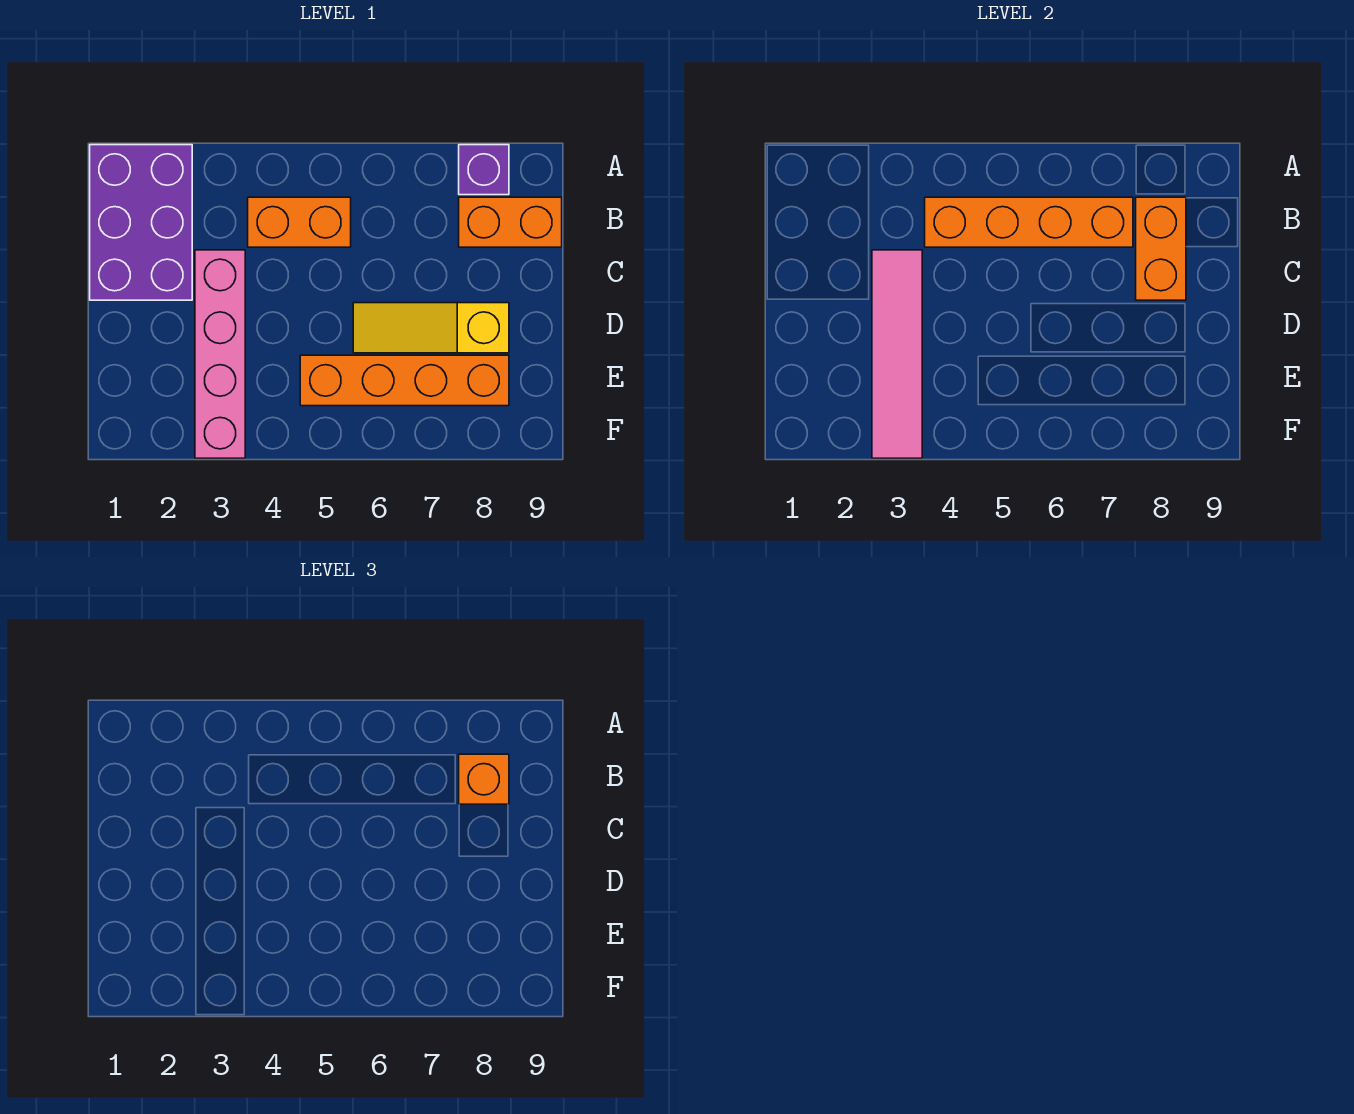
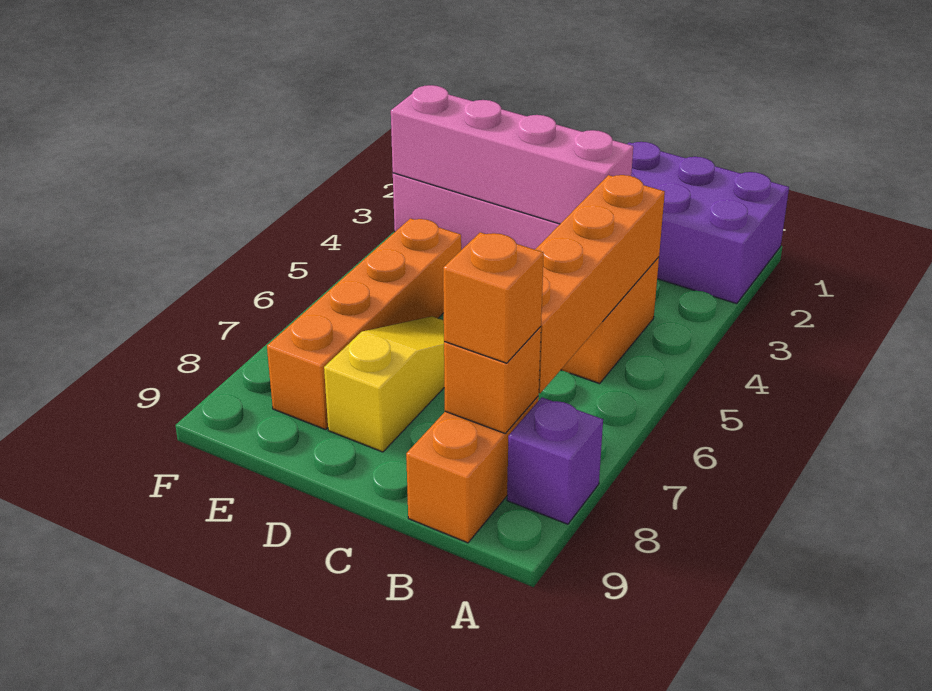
orange 1x2 brick [1136,197,1186,300] -> orange 1x1 brick [444,327,541,433]
pink 1x4 tile [872,250,922,458] -> pink 1x4 brick [391,85,633,224]

